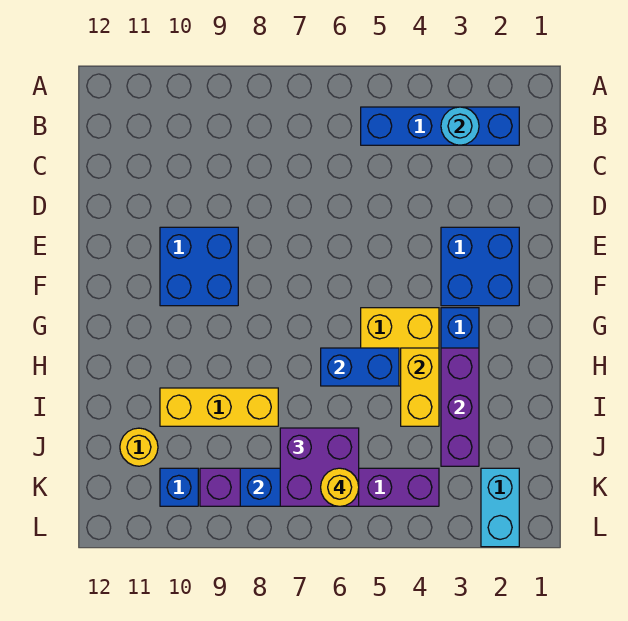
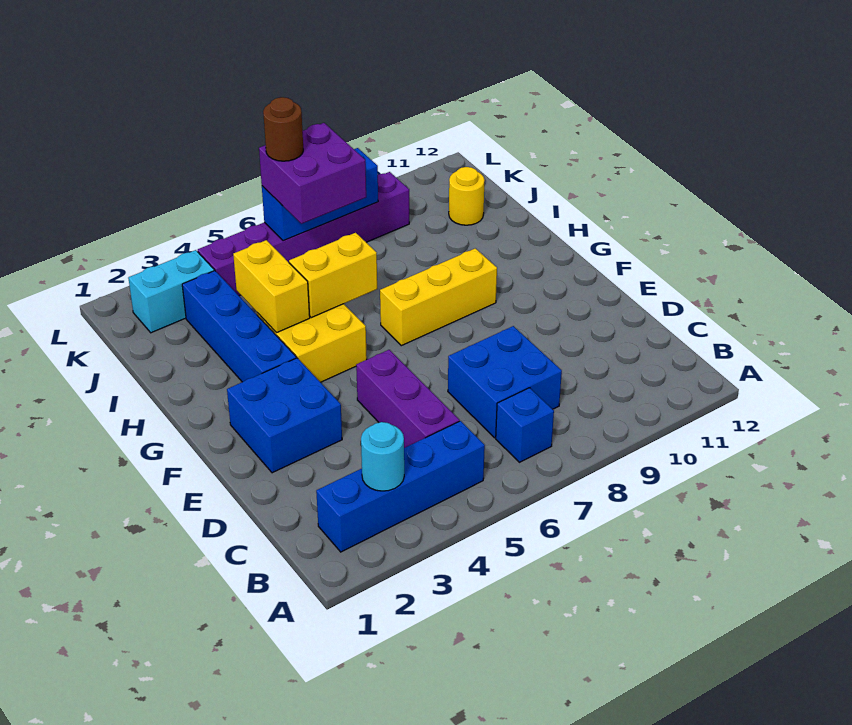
blue 2x2 brick [160,227,238,306] -> blue 2x2 brick moved to [448,326,562,438]
purple 1x3 brick [441,348,479,466] -> purple 1x3 brick moved to [356,350,460,448]
blue 1x2 brick [321,348,399,386] -> yellow 1x2 brick [289,233,377,318]
yellow 1x3 brick [160,388,278,426] -> yellow 1x3 brick moved to [380,248,497,346]
cyan 1x2 brick [481,468,519,547] -> cyan 1x2 brick turned to [128,250,214,333]
yellow 1x1 round brick [321,468,359,506] -> brown 1x1 round brick [263,97,303,161]
blue 1x1 brick [160,468,198,506] -> blue 1x1 brick moved to [496,388,554,462]

